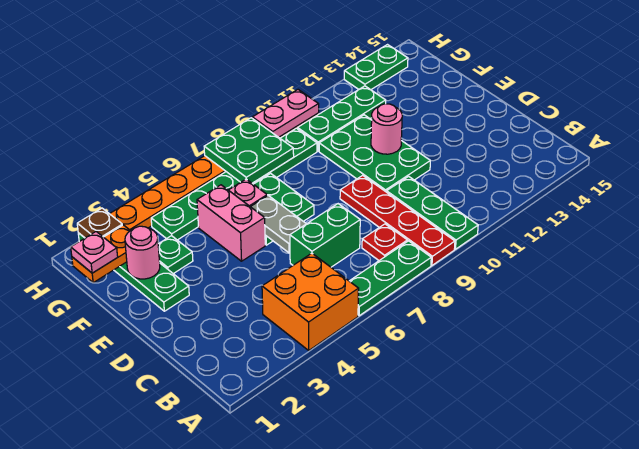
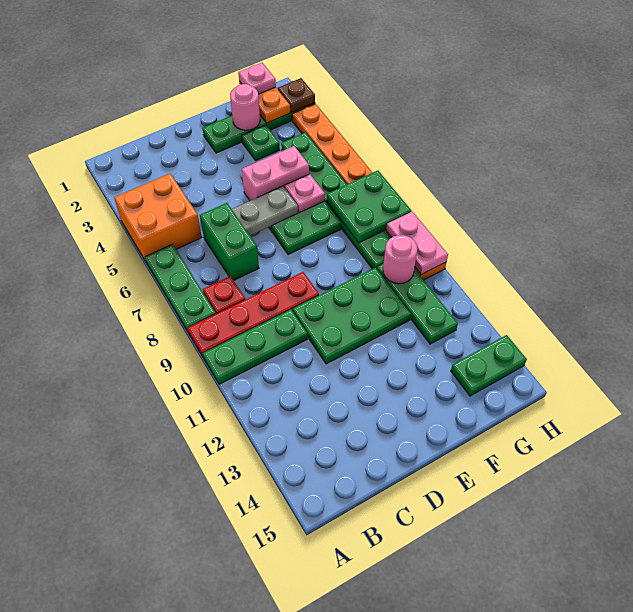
pink 1x1 round brick [371,104,402,154] -> pink 1x1 round brick moved to [383,235,418,284]
green 1x2 plate [344,45,408,90] -> green 1x2 plate turned to [451,335,527,396]

